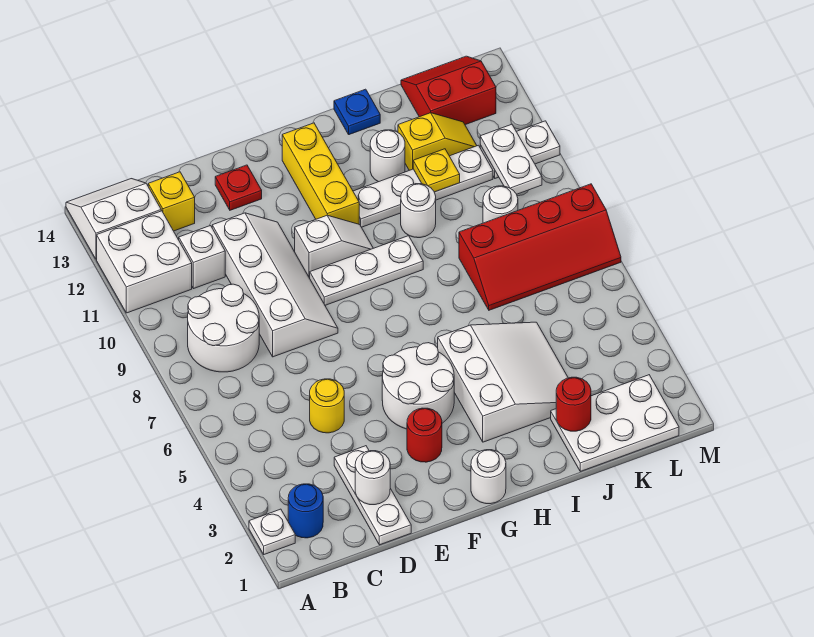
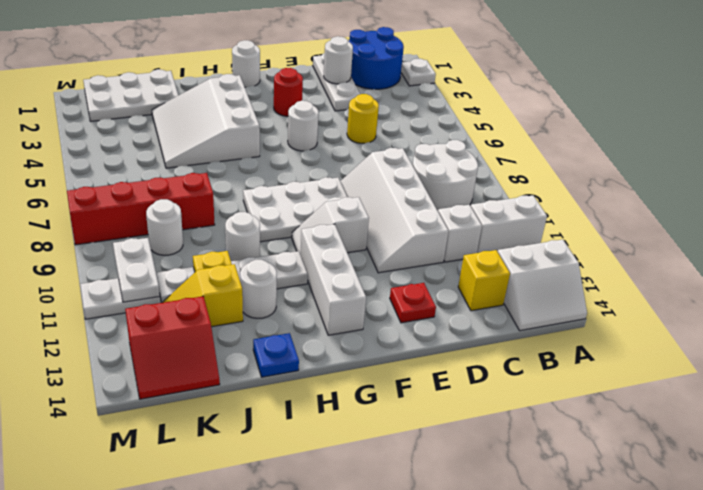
white 2x2 brick [97,211,192,313] -> white 1x2 brick [471,196,547,253]
blue 1x1 round brick [288,484,323,538] -> blue 2x2 round brick [348,27,404,89]
white 2x2 round brick [382,343,454,429] -> white 1x1 round brick [288,101,319,151]
white 1x3 plate [310,236,423,305] -> white 2x3 plate [243,177,347,242]
yellow 1x3 brick [282,123,359,224] -> white 1x3 brick [301,224,366,335]
red 1x1 round brick [556,377,591,431] -> none

